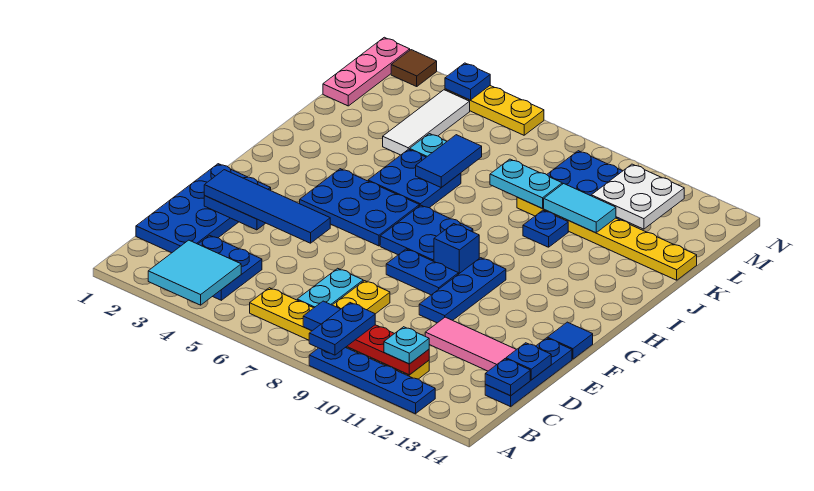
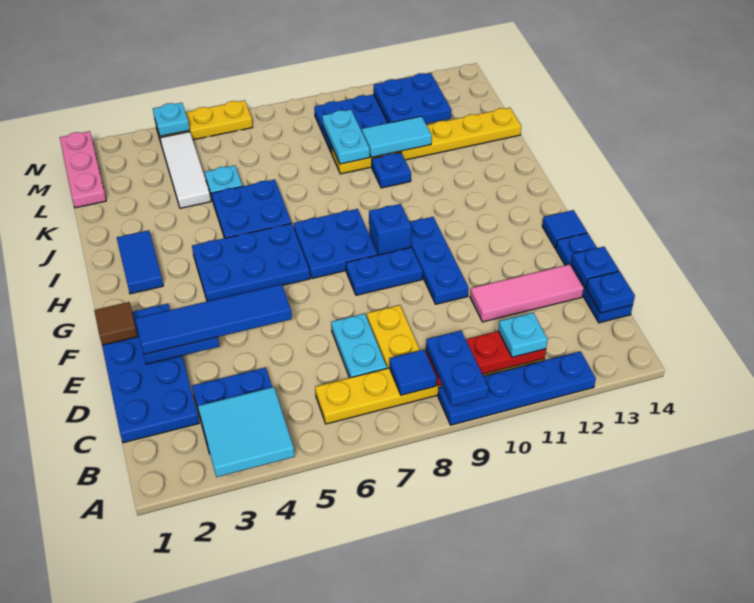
blue 1x2 tile [416,135,482,187] -> blue 1x2 tile moved to [117,230,163,294]
cyan 1x2 plate [490,159,562,208] -> cyan 1x2 plate turned to [322,110,370,164]
white 2x2 plate [591,164,684,229] -> blue 2x2 plate [374,73,451,124]
brown 1x1 tile [391,50,437,86] -> brown 1x1 tile moved to [94,302,138,345]
blue 1x1 plate [445,63,490,100] -> cyan 1x1 plate [153,103,190,136]

